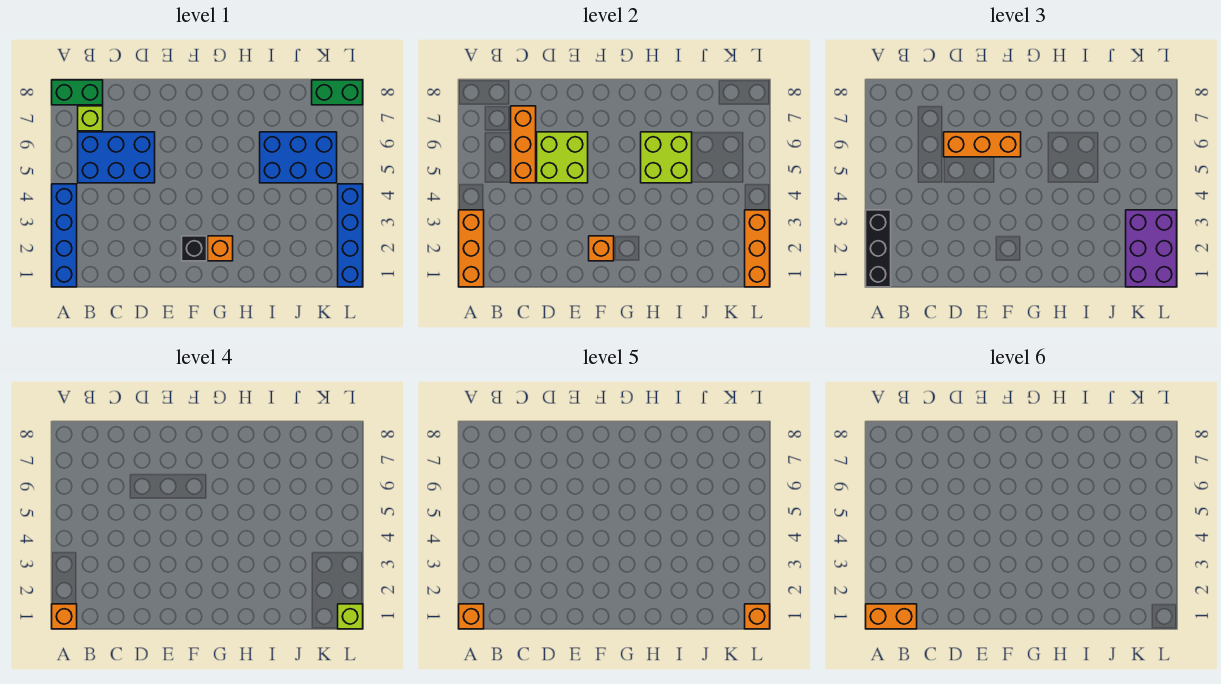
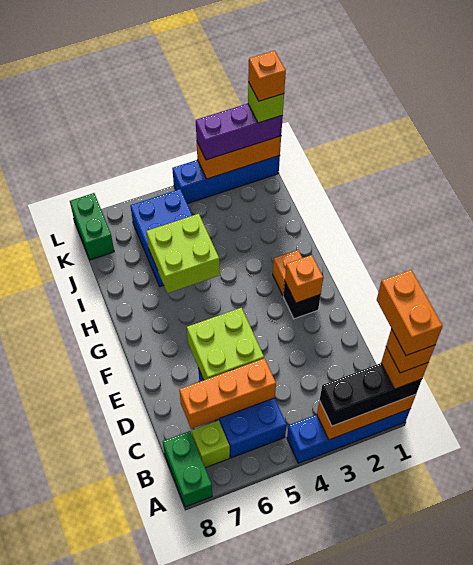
orange 1x3 brick [944,132,1021,157] -> none
purple 2x3 brick [1126,210,1177,287] -> purple 1x3 brick [196,104,283,160]

